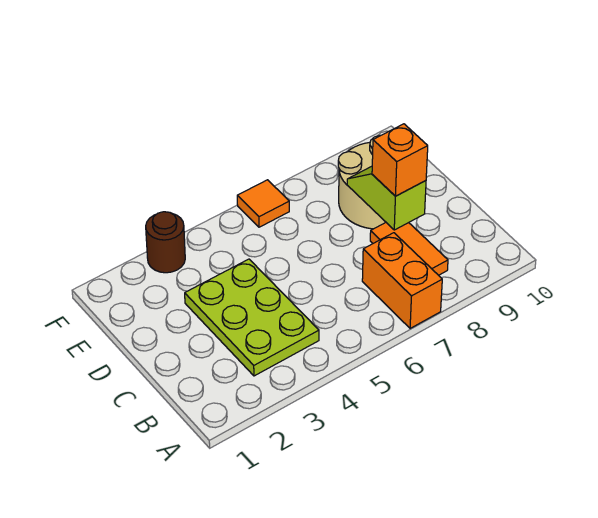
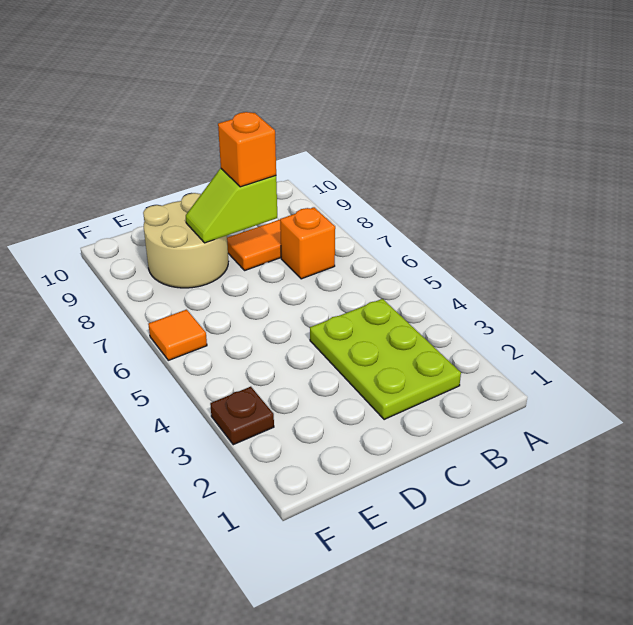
orange 1x2 brick [362,233,442,328] -> orange 1x1 brick [280,207,335,279]
lime 2x3 plate [185,259,319,376] -> lime 2x3 plate turned to [310,299,461,420]
brown 1x1 round brick [146,212,185,273] -> brown 1x1 plate [210,387,274,445]

